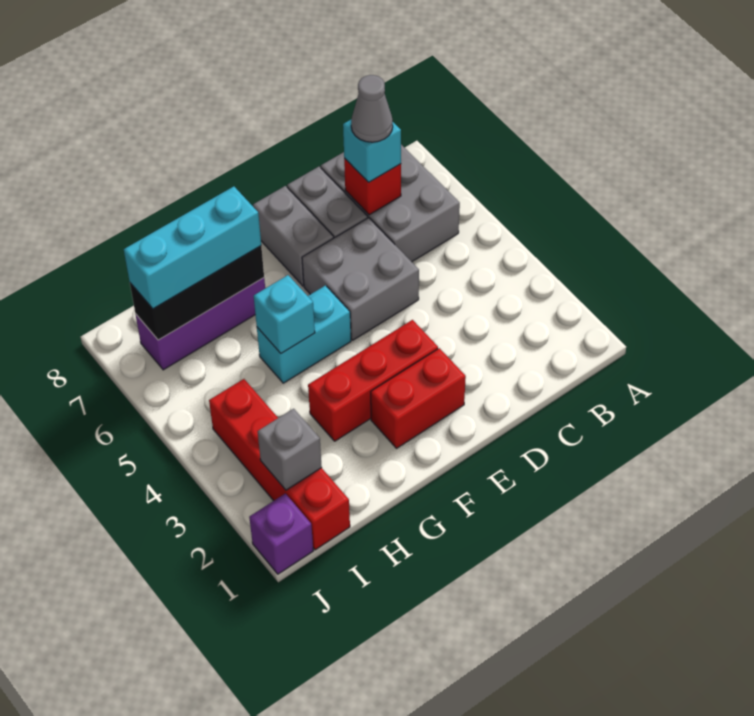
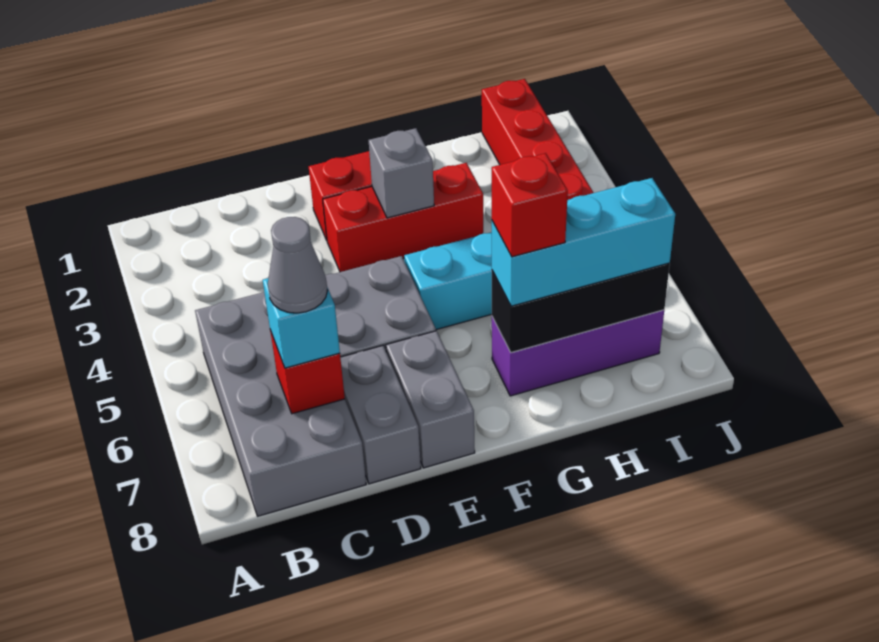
grey 2x3 brick [321,145,460,262] -> grey 2x4 brick [195,292,366,516]
cyan 1x1 brick [254,275,315,353] -> none
none -> red 1x1 brick [492,153,568,257]
grey 1x1 brick [258,409,322,490] -> grey 1x1 brick moved to [369,128,434,218]
purple 1x1 brick [249,494,313,574] -> none

